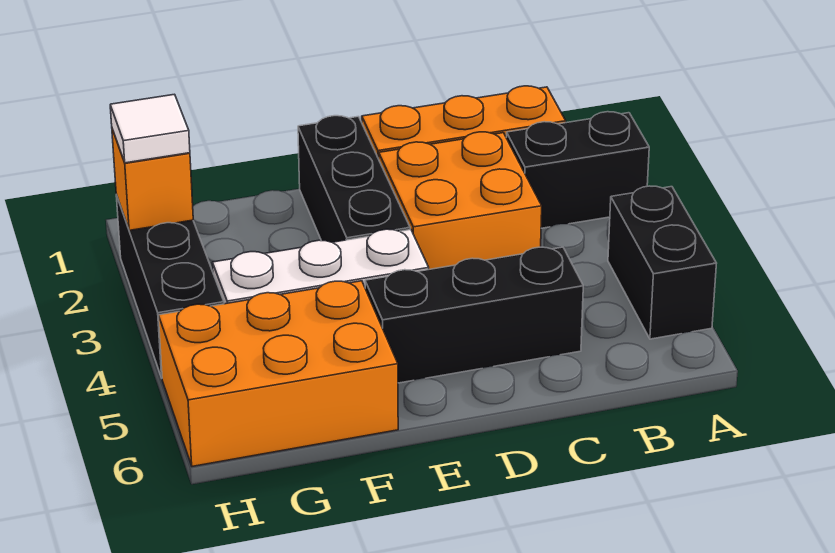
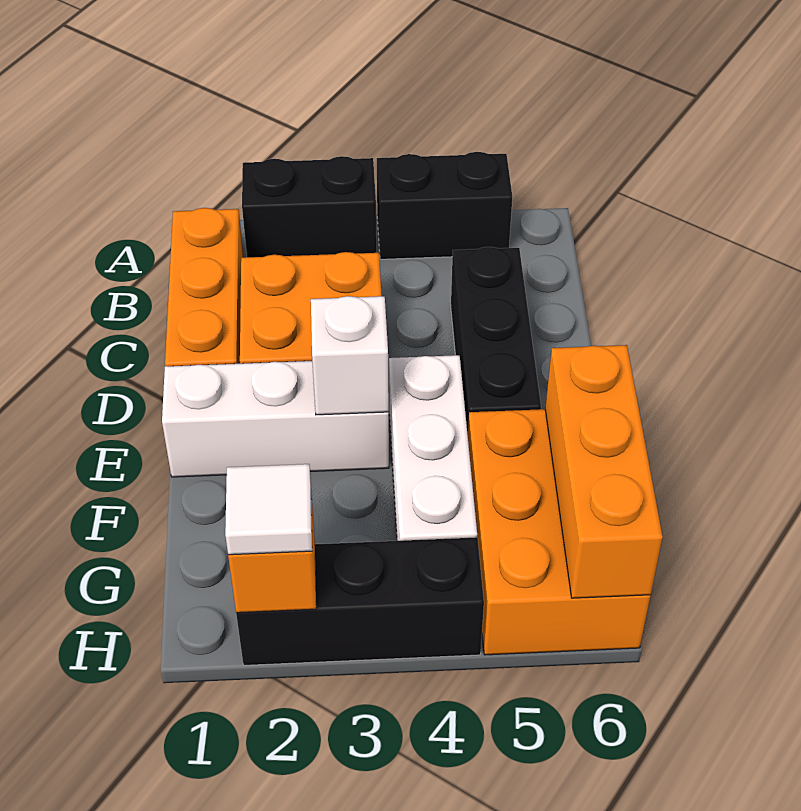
black 1x2 brick [506,112,649,228] -> black 1x2 brick turned to [242,156,377,257]
black 1x3 brick [298,116,410,242] -> white 1x3 brick [162,361,389,477]
none -> white 1x1 brick [311,296,389,415]
none -> orange 1x3 brick [545,345,663,598]

